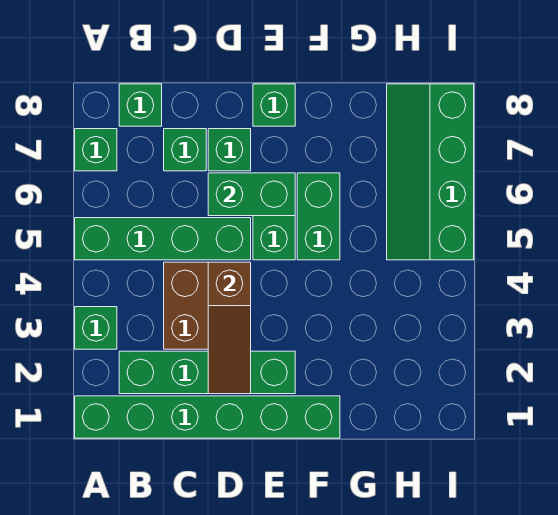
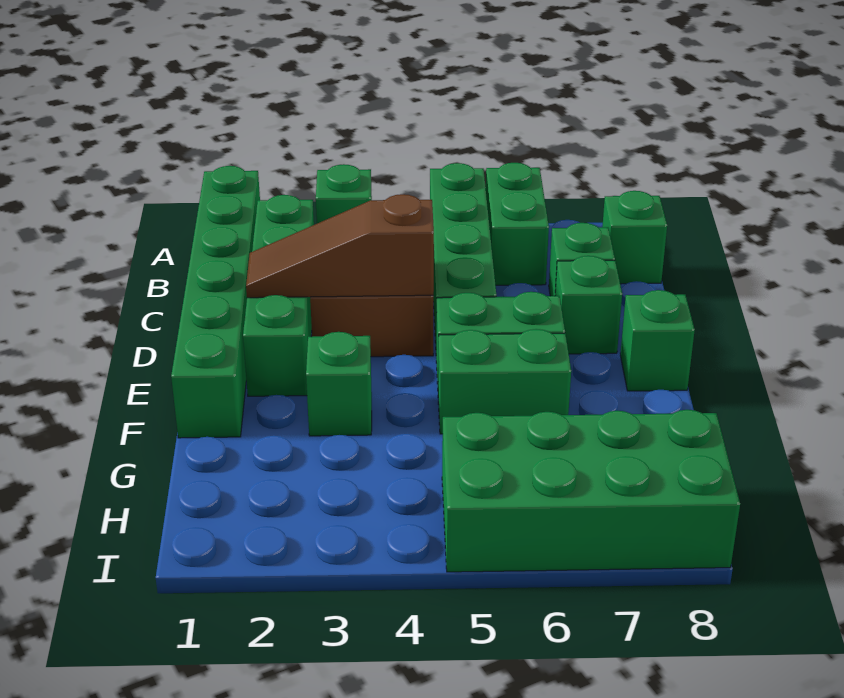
green 1x1 brick [75,129,117,171] -> green 1x1 brick moved to [306,332,372,436]
green 1x2 brick [208,173,295,216] -> green 1x2 brick moved to [486,163,549,285]
green 2x4 slope [387,84,474,260] -> green 2x4 brick [442,410,740,572]

